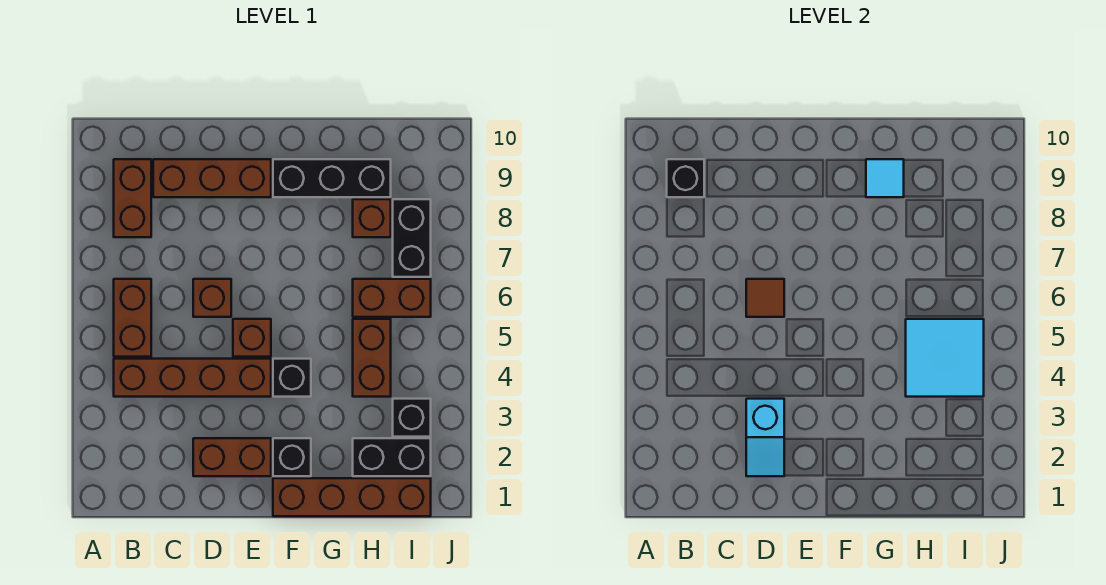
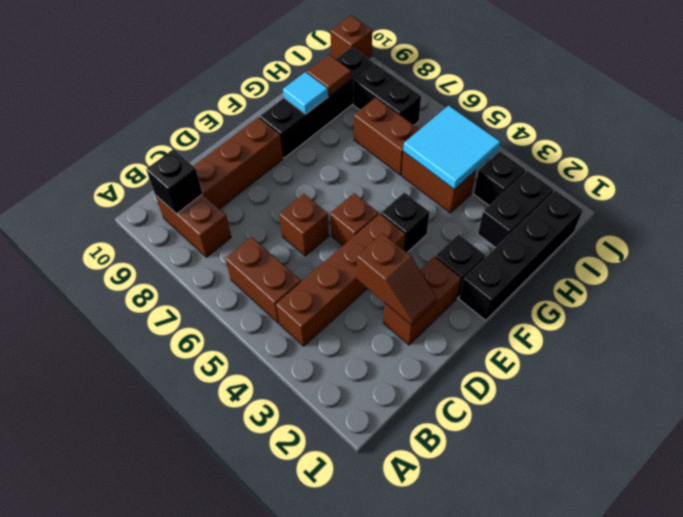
cyan 1x2 slope [746,399,784,476] -> brown 1x2 slope [357,233,437,325]
brown 1x1 tile [746,279,784,317] -> brown 1x1 tile moved to [307,55,351,96]
brown 1x4 brick [273,478,431,516] -> black 1x4 brick [459,190,583,321]
black 1x3 brick [273,159,391,197] -> black 1x4 brick [260,47,373,158]
brown 1x2 brick [353,279,431,317] -> brown 1x2 brick turned to [354,98,420,175]
brown 1x1 brick [353,199,391,237] -> brown 1x1 brick moved to [330,15,372,59]

